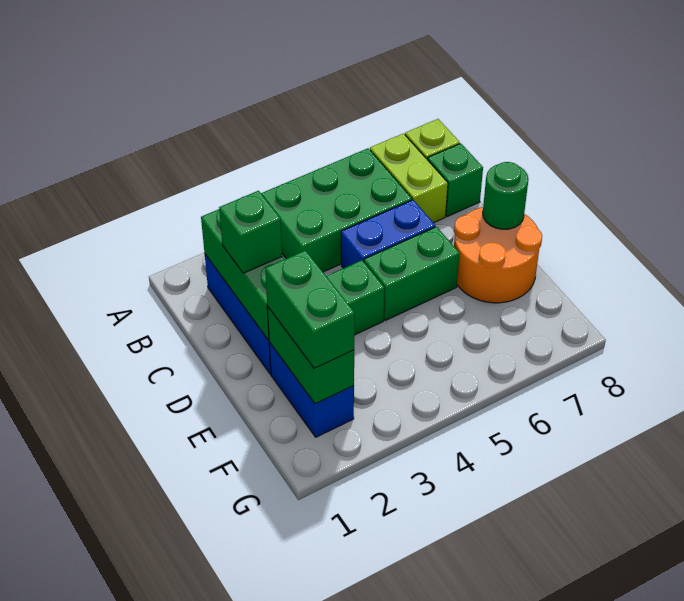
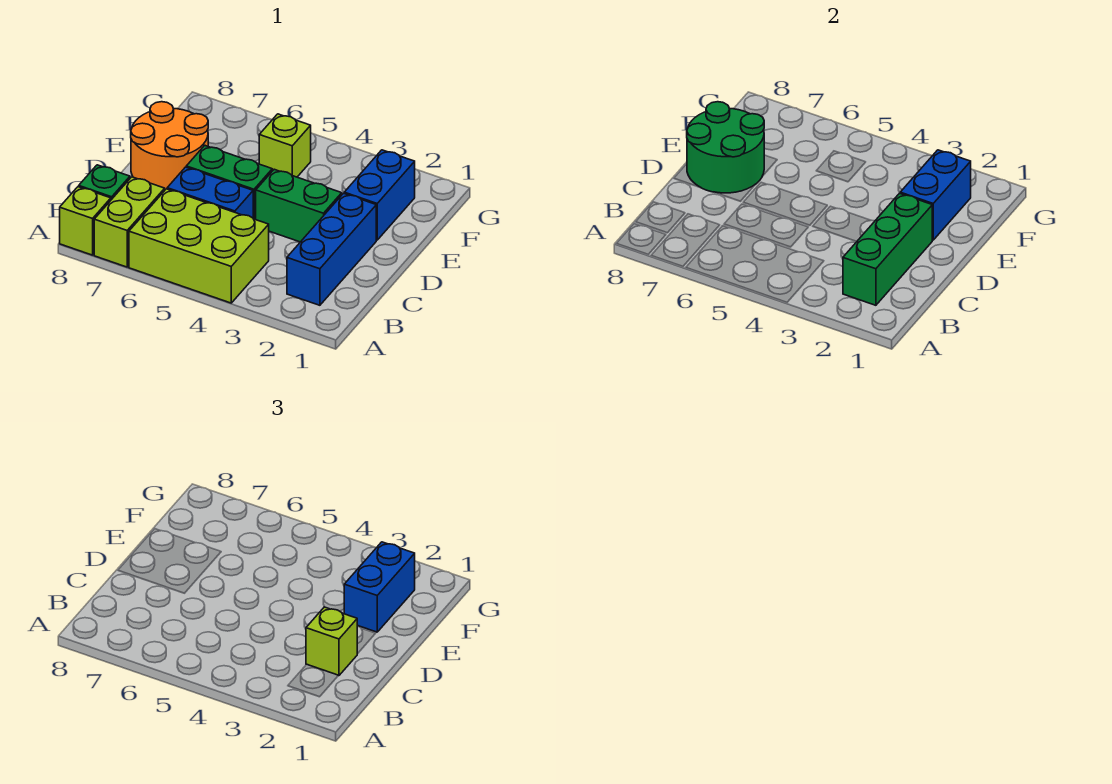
green 2x3 brick [261,148,412,272] -> lime 2x3 brick [129,189,269,303]
green 1x1 brick [219,191,282,273] -> lime 1x1 brick [306,607,357,676]
green 1x1 round brick [483,162,529,229] -> green 2x2 round brick [687,102,764,193]
green 1x2 brick [267,306,354,404] -> blue 1x2 brick [900,150,971,240]
green 1x2 brick [265,250,355,368] -> blue 1x2 brick [344,542,415,632]
none -> lime 1x1 brick [259,114,311,177]

